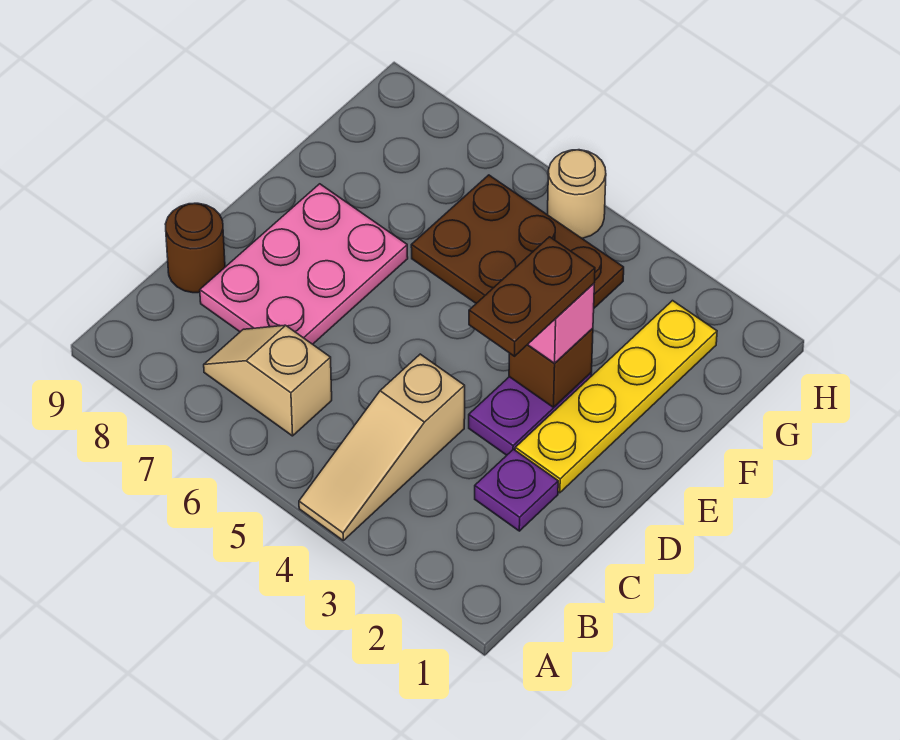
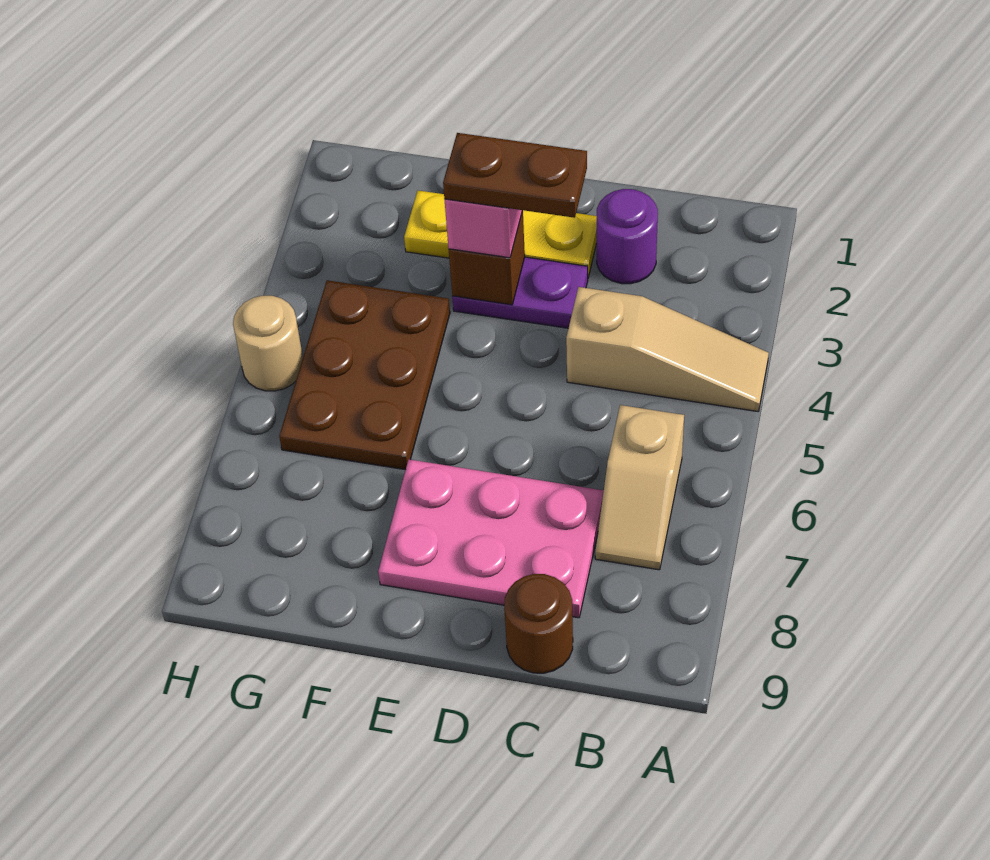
purple 1x1 plate [475,449,558,531] -> purple 1x1 round brick [597,189,658,284]
yellow 1x4 plate [515,301,717,493] -> yellow 1x3 plate [404,191,597,277]

